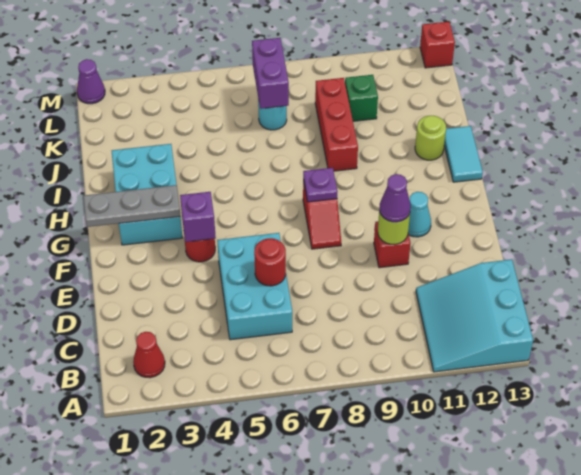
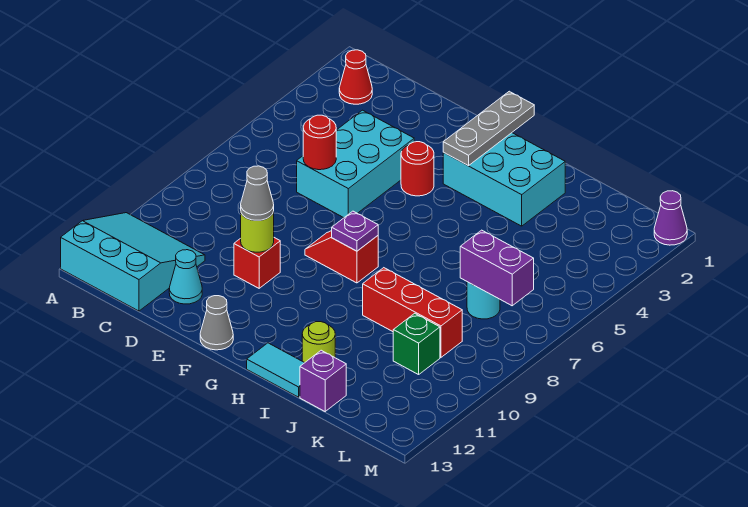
cyan 2x3 brick [217,233,292,340] -> cyan 2x3 brick turned to [297,110,414,218]
purple 1x1 cone [380,174,411,222] -> grey 1x1 cone [241,166,274,220]
purple 1x1 brick [180,192,216,242] -> purple 1x1 brick moved to [300,350,346,411]
cyan 1x1 cone [408,192,431,237] -> cyan 1x1 cone moved to [169,250,202,304]
none -> grey 1x1 cone [200,296,233,350]
red 1x1 brick [420,22,455,68] -> none

